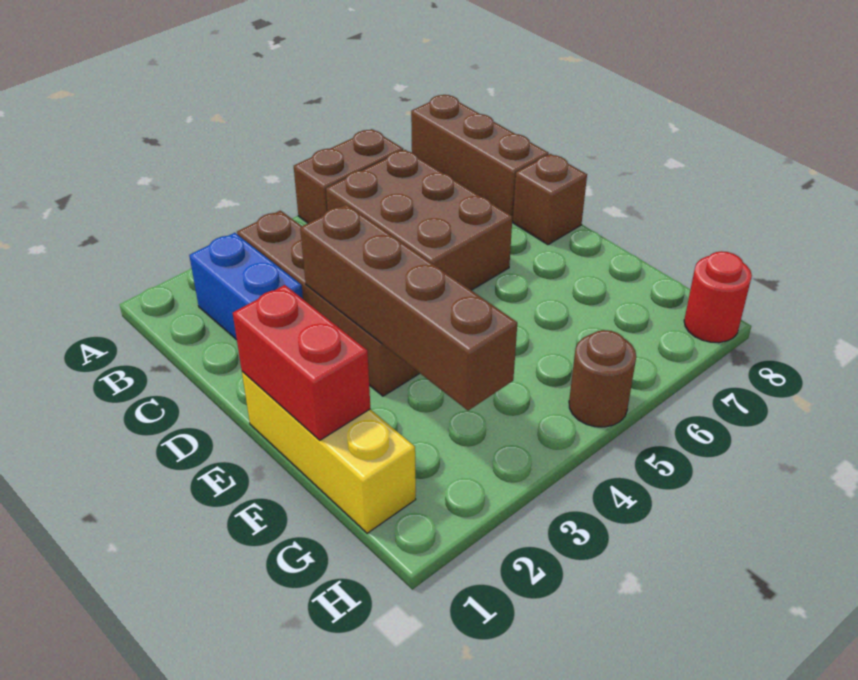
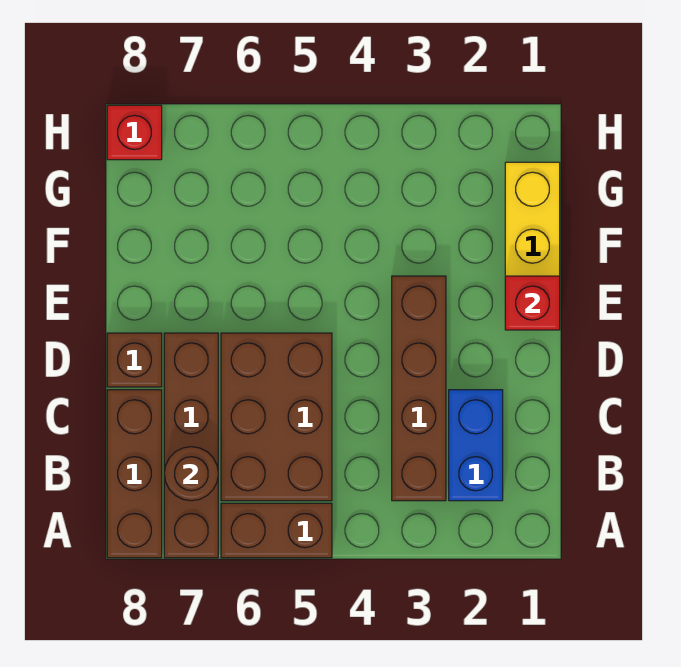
brown 1x4 brick [300,204,517,411] -> brown 1x4 brick moved to [164,333,218,558]
red 1x2 brick [233,285,370,440] -> red 1x1 brick [505,276,560,330]
brown 1x1 round brick [569,330,636,427] -> brown 1x1 round brick moved to [164,447,218,501]
red 1x1 round brick [684,251,752,343] -> red 1x1 brick [107,105,162,160]

